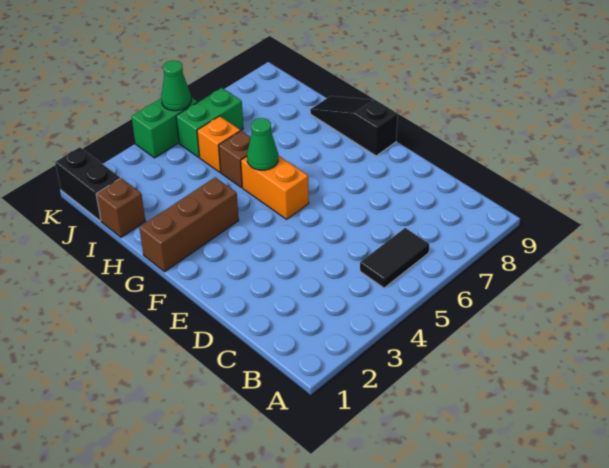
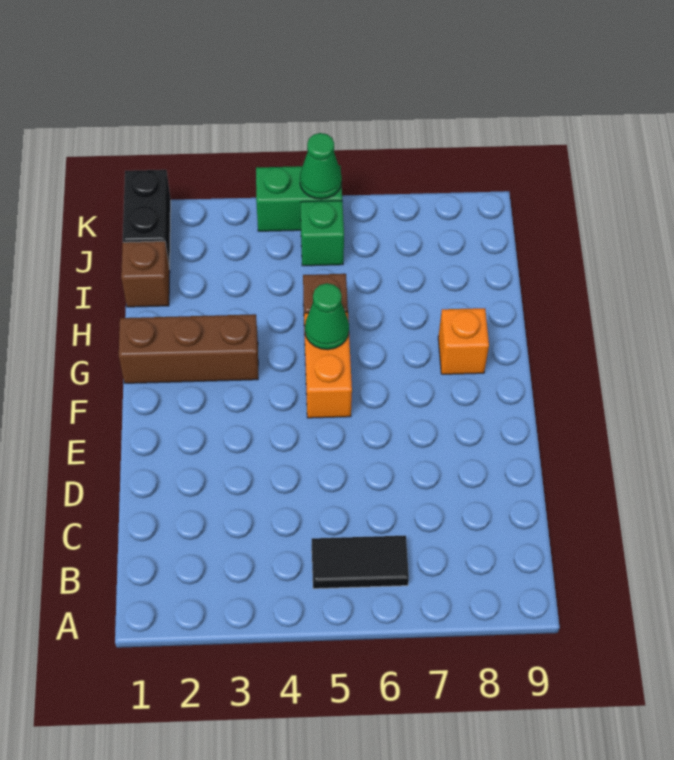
black 1x3 slope [310,96,398,156] -> none
orange 1x1 brick [197,116,240,172] -> orange 1x1 brick moved to [438,308,489,374]
green 1x2 brick [176,88,243,157] -> green 1x1 brick [301,201,344,266]

